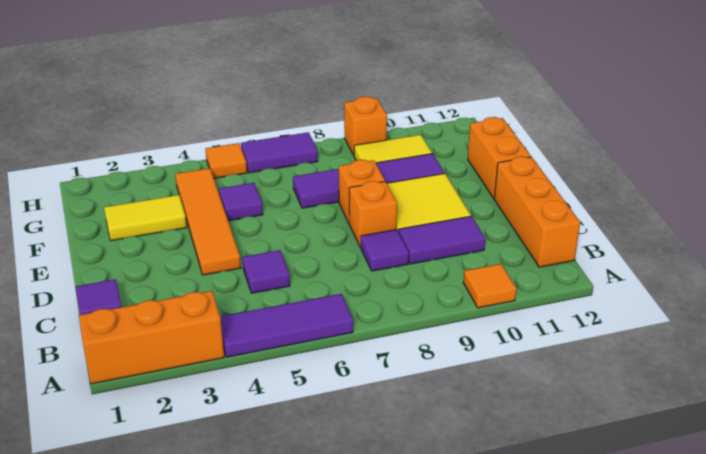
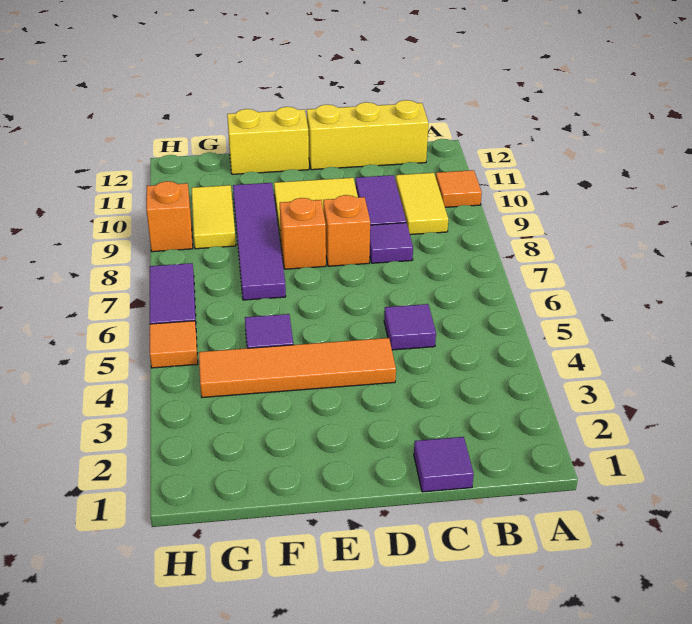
orange 1x3 brick [79,291,224,384] -> none
purple 1x3 tile [220,294,353,357] -> none
orange 1x3 brick [494,156,580,267] -> yellow 1x3 brick [307,100,428,170]
orange 1x2 brick [468,117,531,198] -> yellow 1x2 brick [227,107,309,174]
yellow 1x2 tile [104,195,187,241] -> yellow 1x2 tile moved to [396,173,448,235]

